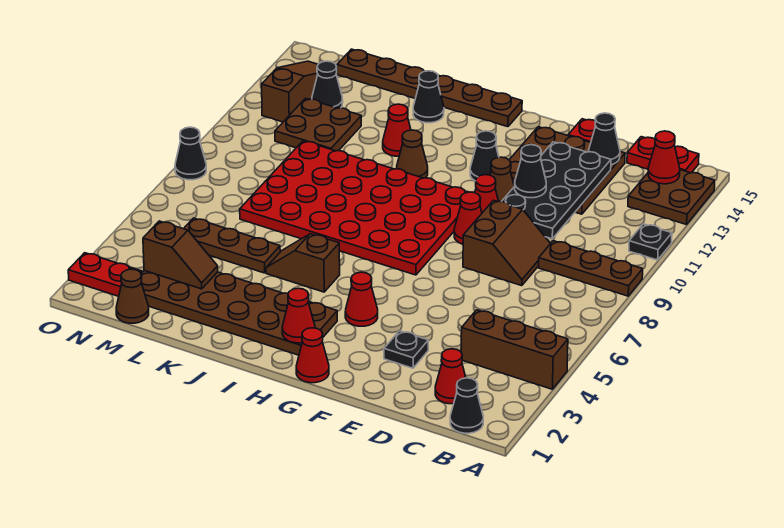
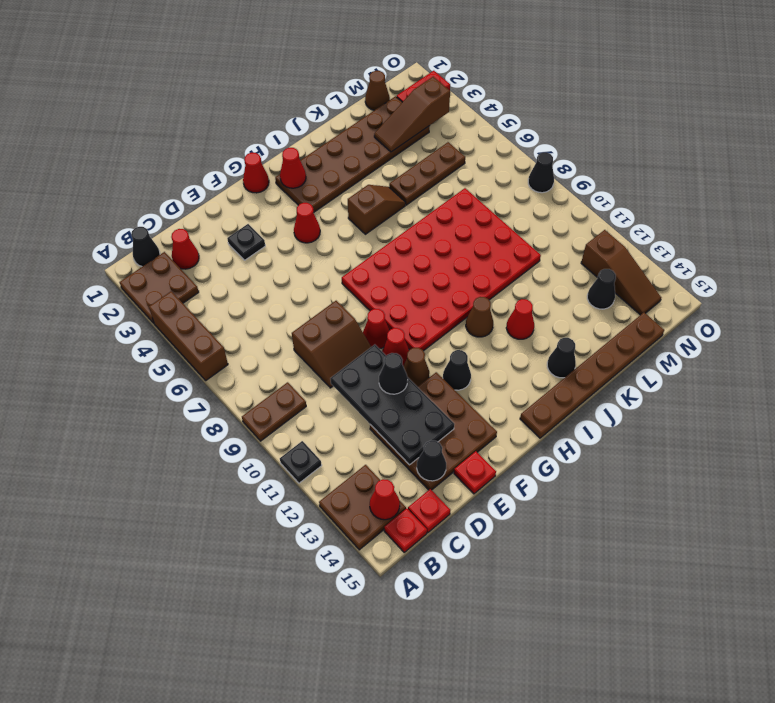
brown 1x3 brick [461,310,568,389] -> brown 1x3 brick turned to [149,291,228,380]
brown 1x3 plate [539,241,643,296] -> brown 1x2 plate [242,382,306,441]
brown 2x2 slope [463,200,551,286] -> brown 2x2 slope turned to [292,301,371,388]
brown 1x2 slope [143,221,218,289] -> brown 1x3 slope [374,77,450,152]
brown 2x2 plate [275,98,361,151] -> brown 2x2 plate moved to [120,252,199,323]

